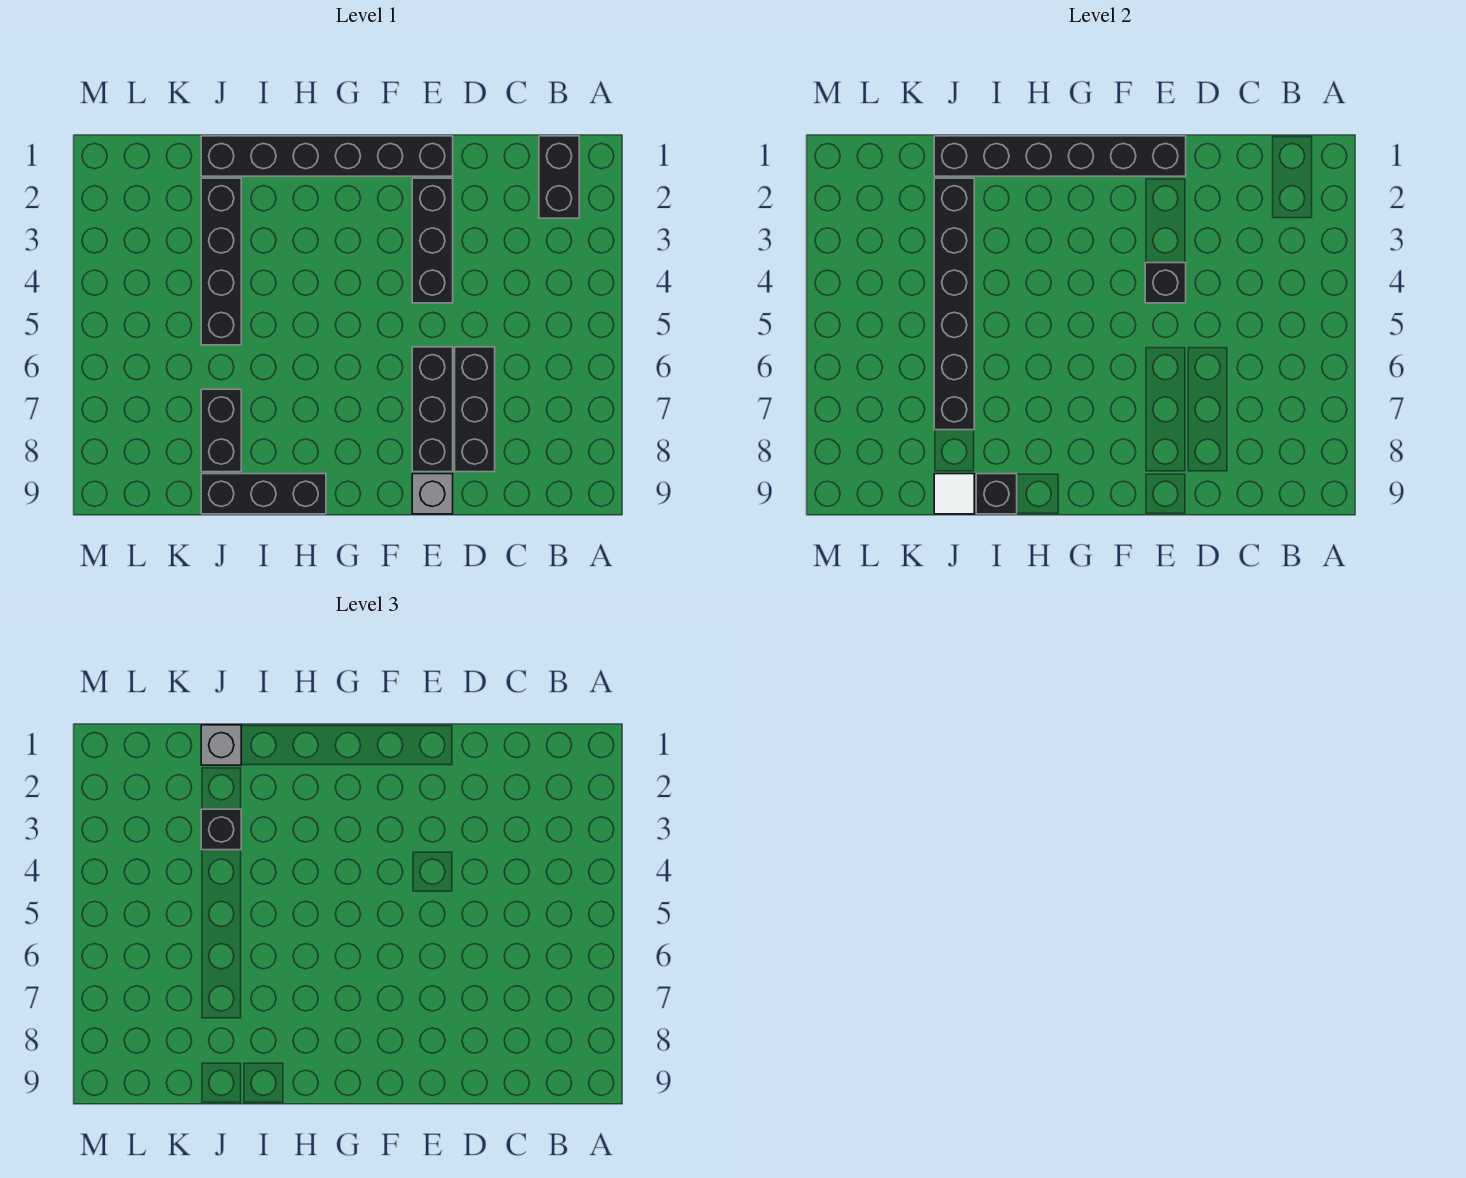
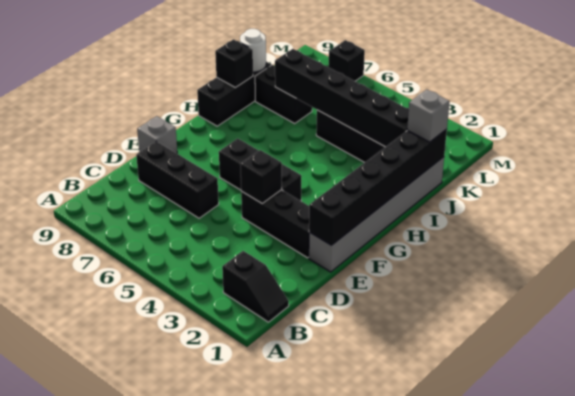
black 1x2 brick [539,136,579,218] -> black 1x2 slope [222,251,289,322]
black 1x6 brick [201,136,453,176] -> grey 1x6 brick [309,157,444,272]
black 1x3 brick [412,347,453,472] -> black 1x3 brick moved to [219,138,301,201]
black 1x1 brick [201,809,241,850] -> black 1x1 brick moved to [329,40,365,81]
white 1x1 tile [934,474,974,514] -> white 1x1 round brick [240,29,266,72]

